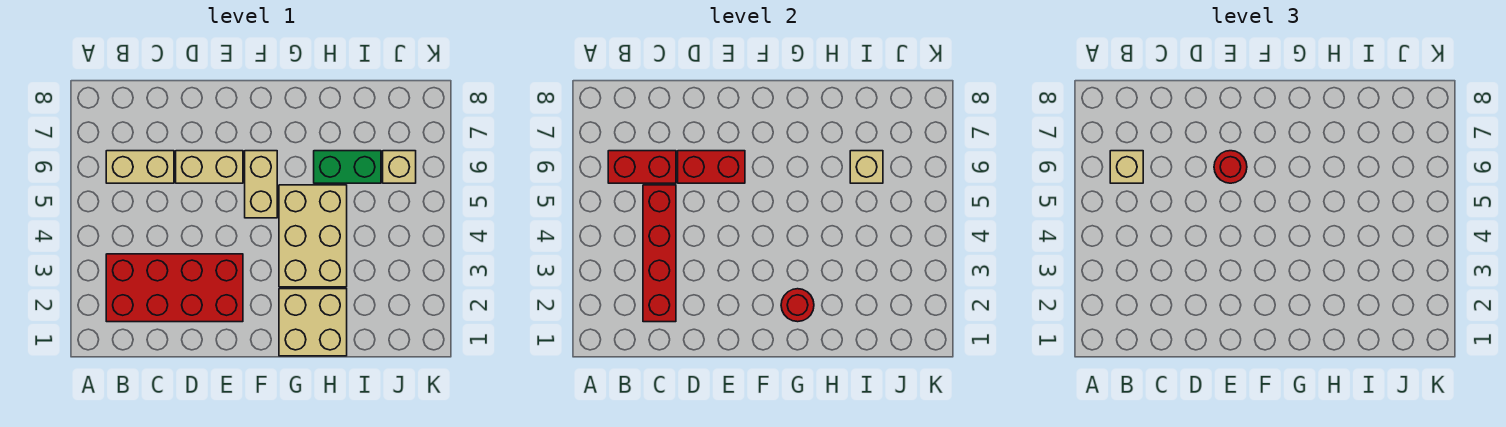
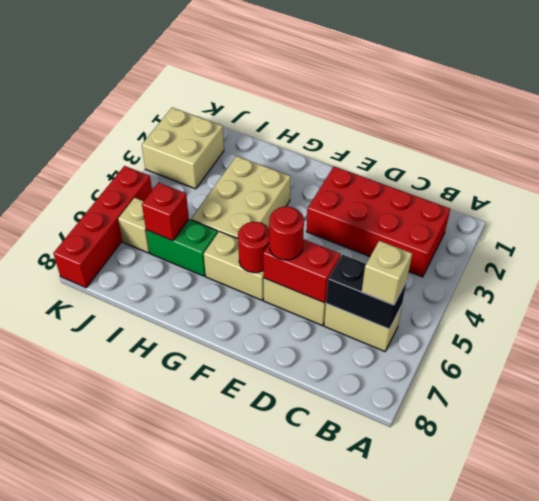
red 1x2 brick [608,151,676,183] -> black 1x2 brick [326,255,407,329]
red 1x4 brick [643,185,676,322] -> red 1x4 brick moved to [53,166,152,288]
tan 1x2 brick [245,151,277,218] -> tan 1x2 brick turned to [204,231,264,300]
tan 2x2 brick [279,289,347,356] -> tan 2x2 brick moved to [142,108,224,189]
red 1x1 round brick [781,289,814,322] -> red 1x1 round brick moved to [238,222,269,273]
tan 1x1 brick [850,151,883,183] -> red 1x1 brick [142,183,189,241]

